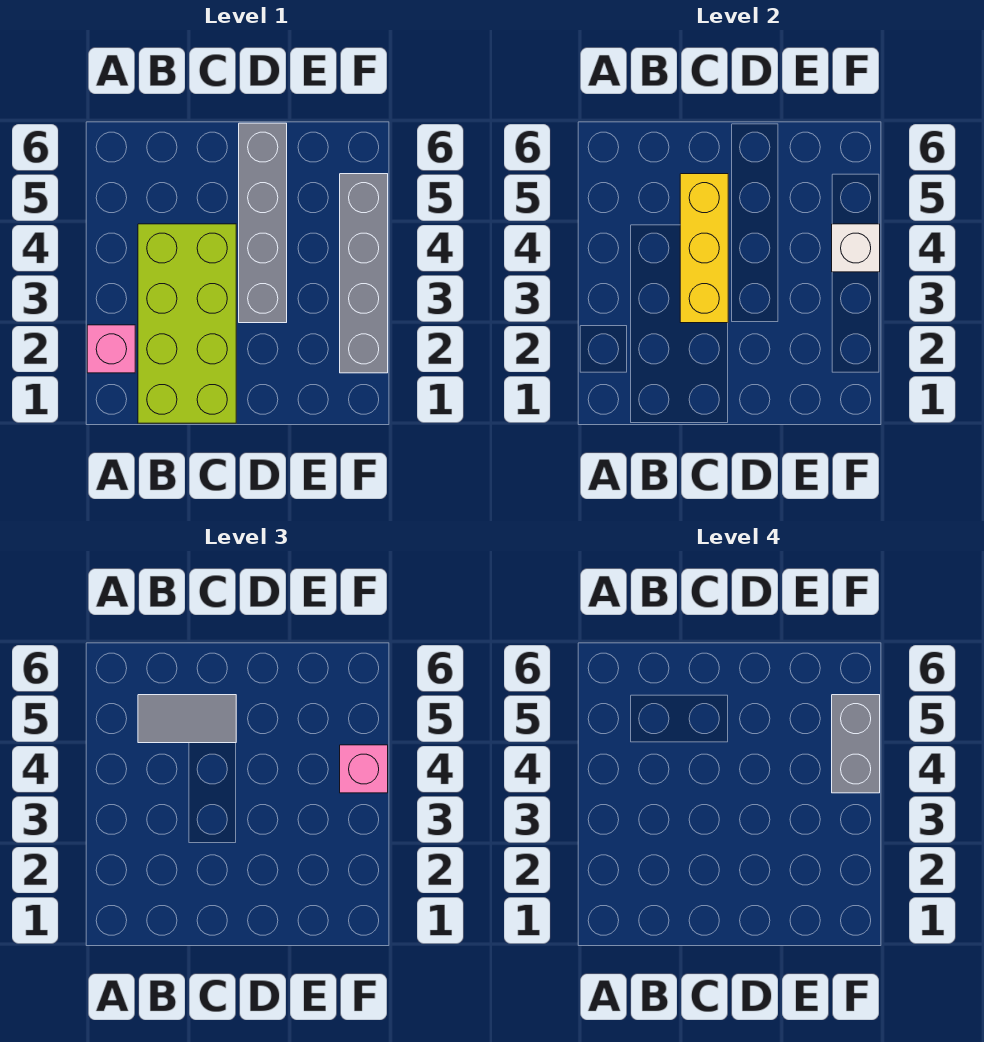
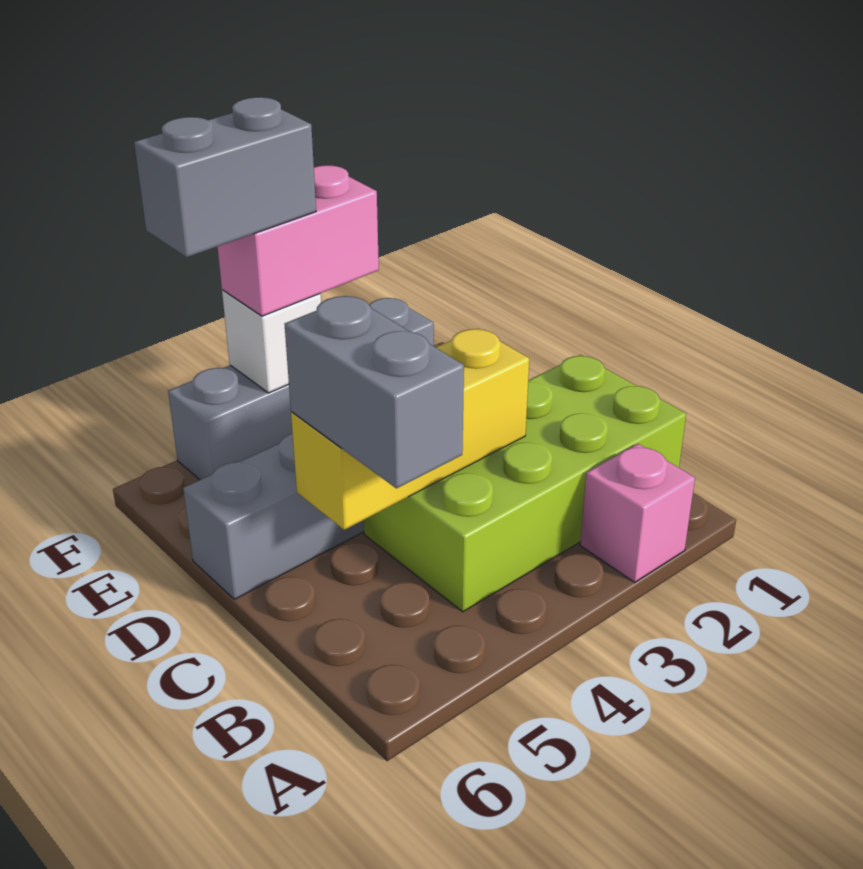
grey 1x2 tile [138,695,236,743] -> grey 1x2 brick [285,296,464,488]
pink 1x1 brick [340,745,388,793] -> pink 1x2 brick [218,165,379,316]

